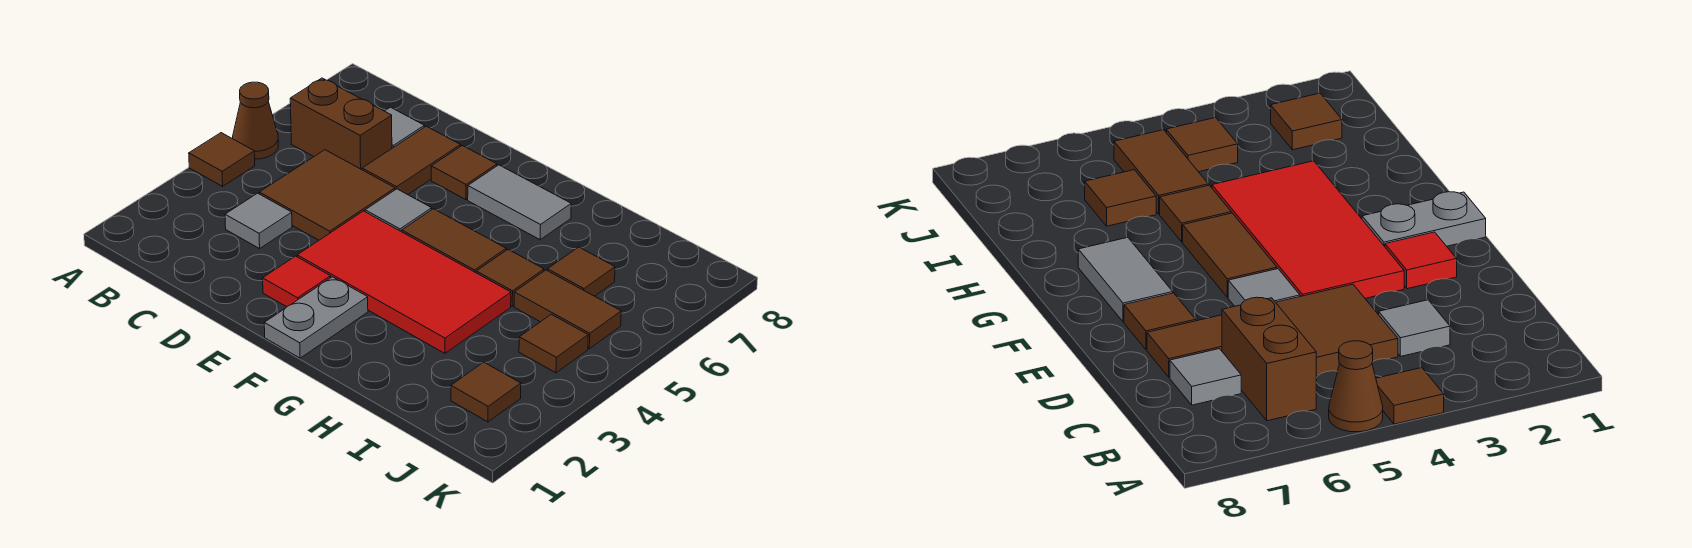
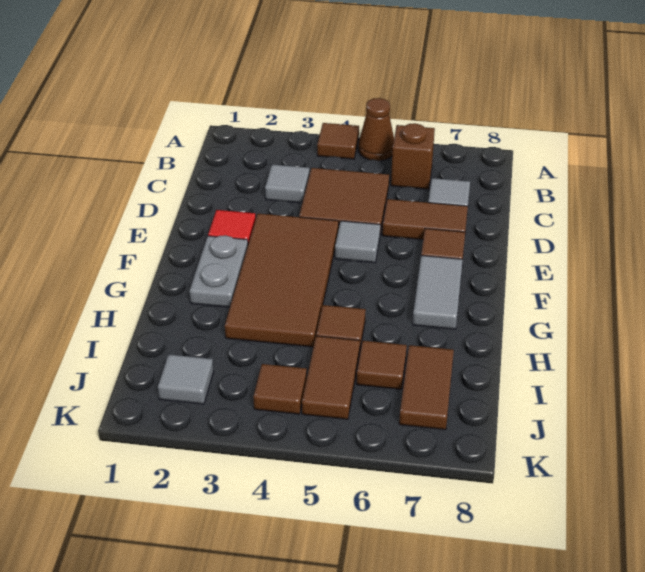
brown 1x2 brick [290,78,392,170] -> brown 1x1 brick [391,123,435,189]
red 2x4 tile [297,211,511,353] -> brown 2x4 tile [225,214,339,347]
grey 1x2 plate [264,277,368,358] -> grey 1x2 plate turned to [190,235,248,307]
brown 1x2 tile [402,209,506,273] -> brown 1x2 tile moved to [399,345,454,430]
brown 1x1 tile [451,362,521,422] -> grey 1x1 tile [158,354,214,404]

